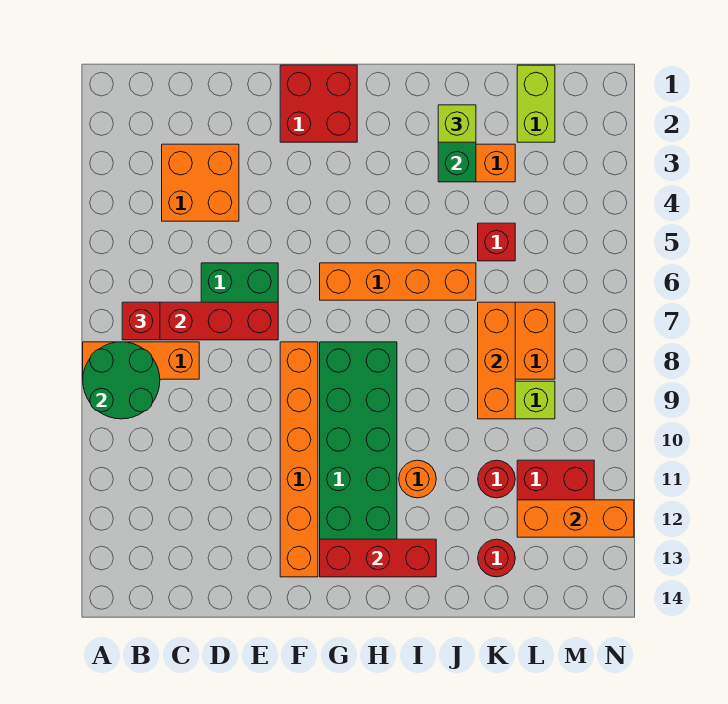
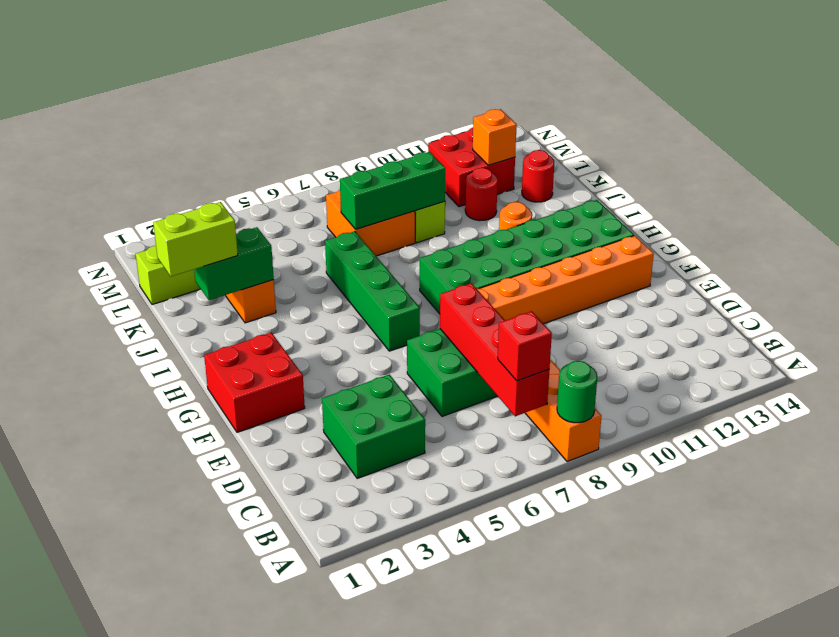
green 2x2 round brick [83,342,160,419] -> green 1x1 round brick [557,361,597,423]
orange 2x2 brick [162,144,239,221] -> green 2x2 brick [322,374,425,478]
orange 1x4 brick [320,263,476,300] -> green 1x4 brick [325,231,420,351]
red 1x3 brick [320,539,436,577] -> none
lime 1x1 brick [438,105,476,142] -> lime 1x2 brick [153,202,238,276]
red 1x1 brick [478,223,515,261] -> none
orange 1x3 brick [478,302,515,419] -> green 1x3 brick [340,152,445,229]
orange 1x3 brick [517,500,634,537] -> orange 1x1 brick [473,109,517,165]

